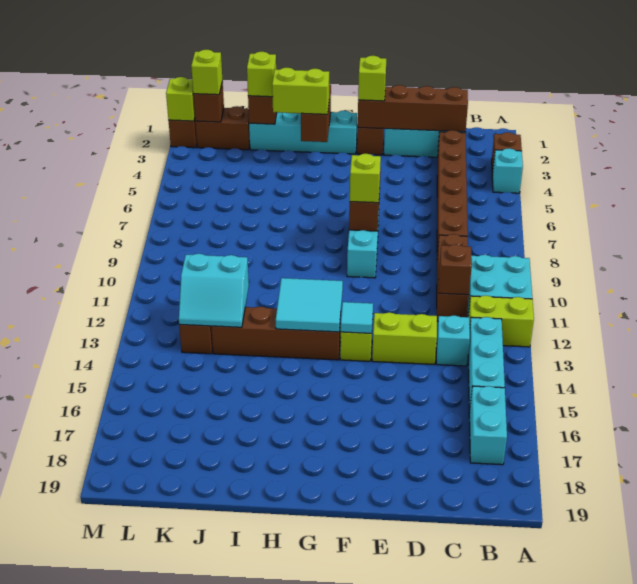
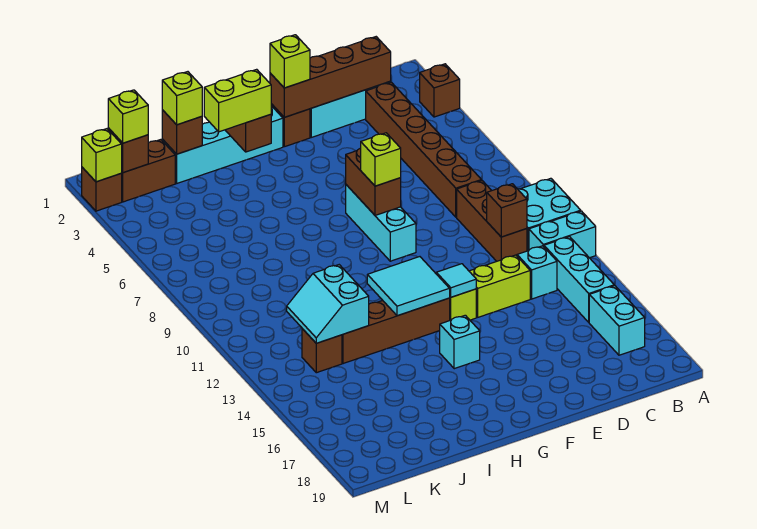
cyan 1x1 brick [492,148,523,193] -> cyan 1x1 brick moved to [440,315,480,369]
lime 1x2 brick [468,296,534,347] -> cyan 1x2 brick [529,211,596,258]
cyan 2x2 slope [179,254,249,327] -> cyan 2x2 slope turned to [287,265,369,343]

